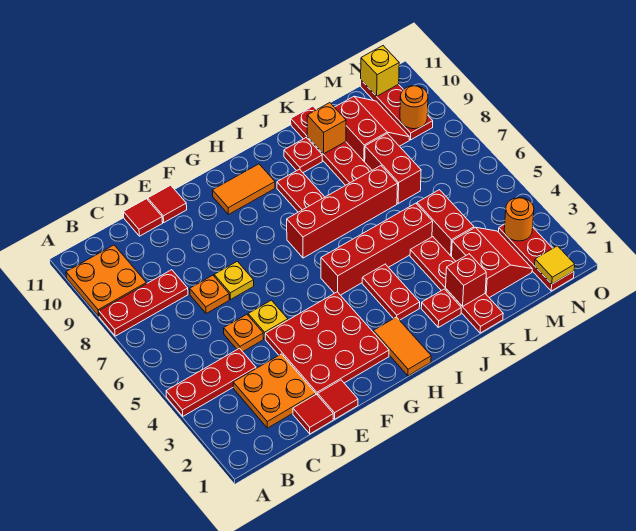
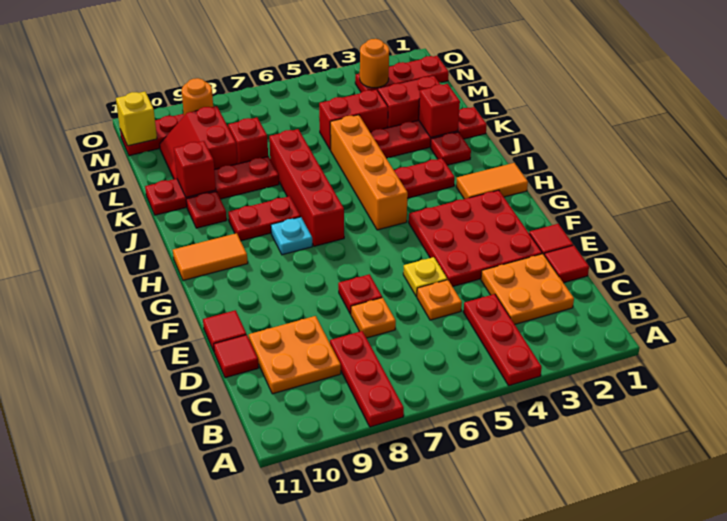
orange 2x2 plate [66,245,146,316] -> orange 2x2 plate moved to [249,316,341,394]
yellow 1x1 plate [214,261,254,299] -> red 1x1 plate [338,274,382,314]
orange 1x2 tile [212,164,275,215] -> orange 1x2 tile turned to [173,233,248,280]
red 1x4 brick [321,203,433,295] -> orange 1x4 brick [330,115,408,230]
none -> cyan 1x1 plate [271,217,312,255]
orange 1x1 brick [307,103,346,154] -> red 1x1 brick [174,141,216,197]
red 1x2 brick [365,134,421,204] -> red 1x1 brick [228,118,268,164]
red 2x2 slope [335,96,409,162] -> red 2x2 slope turned to [160,106,238,179]
yellow 1x1 tile [535,246,575,284] -> none

